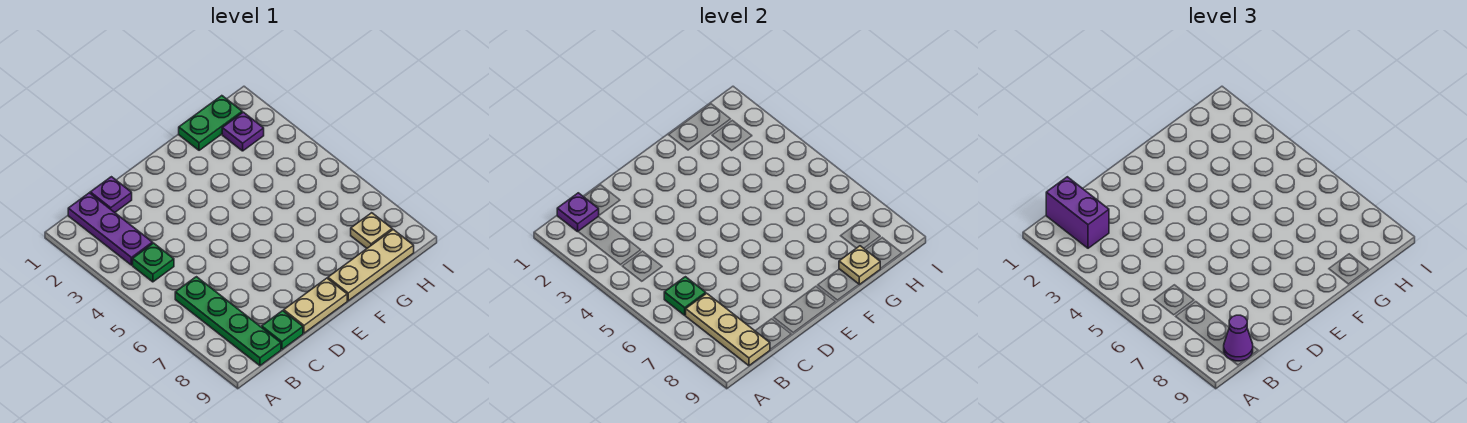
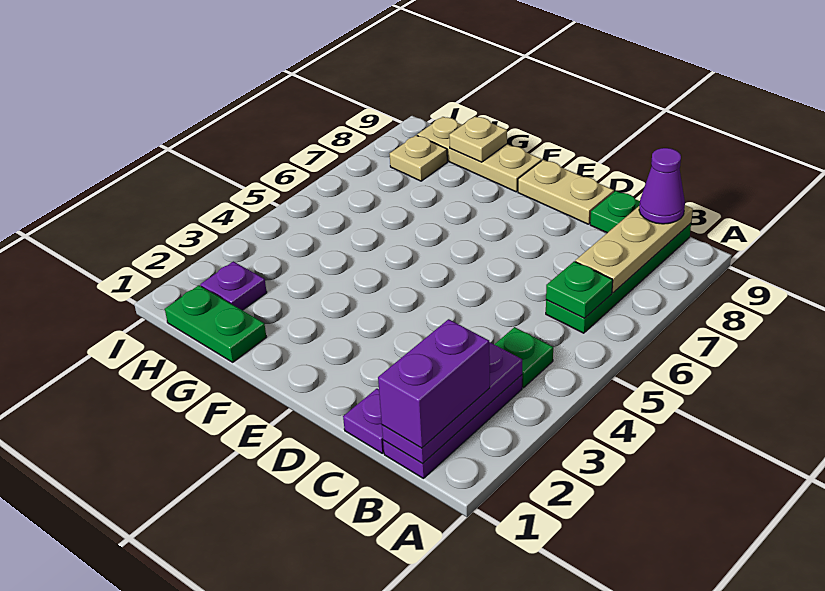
purple 1x1 plate [557,193,599,232] -> purple 1x3 plate [382,342,522,464]

